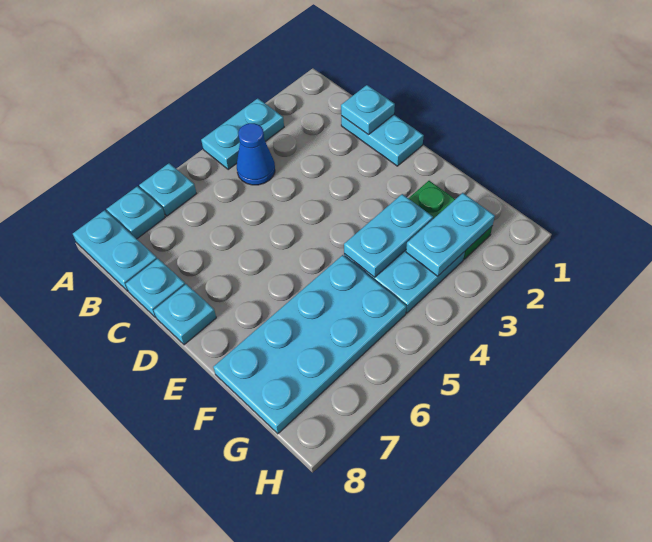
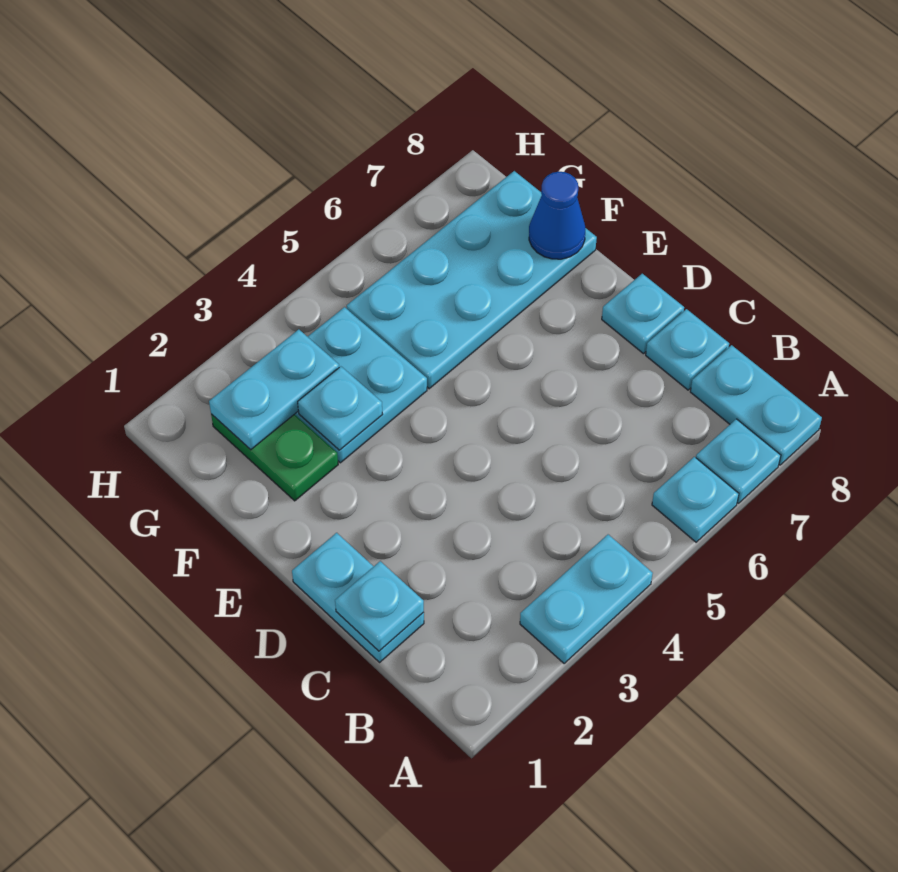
blue 1x1 cone [237,123,275,185] -> blue 1x1 cone moved to [529,172,585,259]
cyan 1x2 plate [344,194,433,277] -> cyan 1x1 plate [298,367,383,450]

